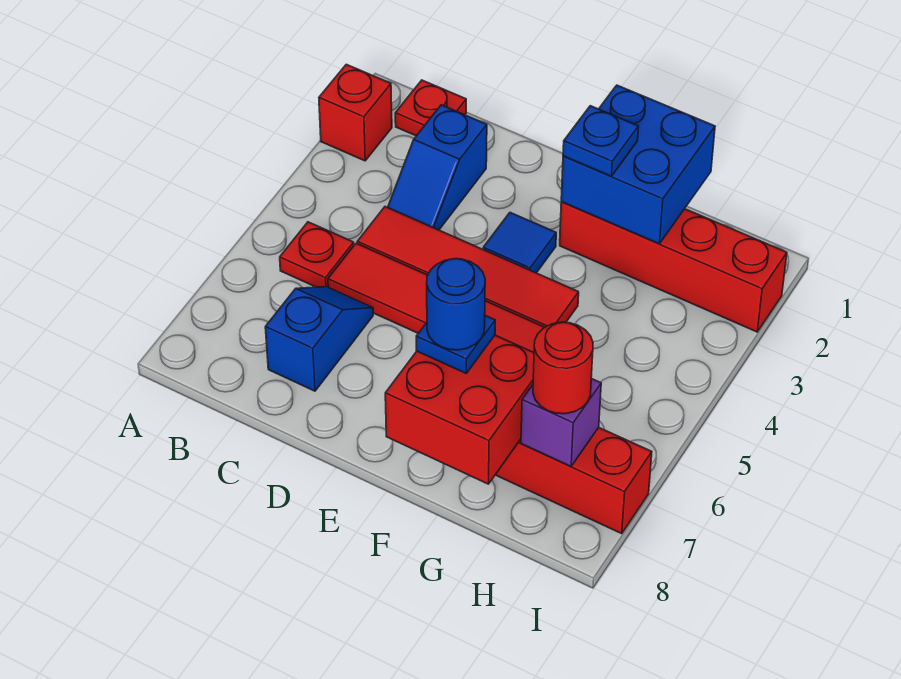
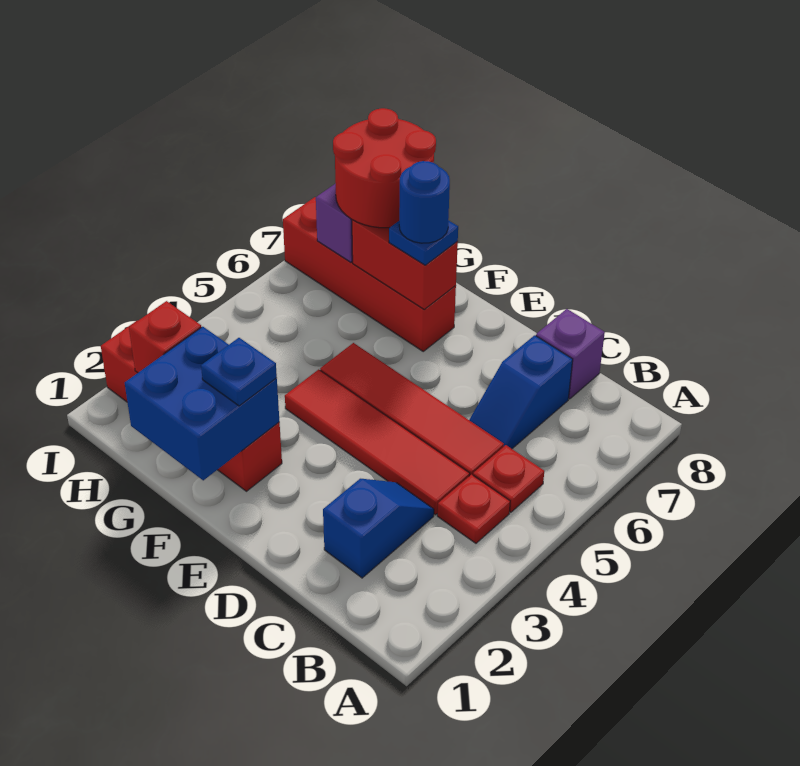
red 1x1 brick [319,64,392,161] -> red 1x1 brick moved to [129,301,201,373]
red 1x1 plate [395,80,466,136] -> red 1x1 plate moved to [437,475,510,543]
none -> purple 1x1 brick [536,309,605,399]
blue 1x1 tile [483,212,556,273] -> none
red 2x2 brick [385,335,534,484] -> red 1x2 brick [352,220,458,310]
red 1x1 round brick [533,322,593,414] -> red 2x2 round brick [333,108,436,228]

